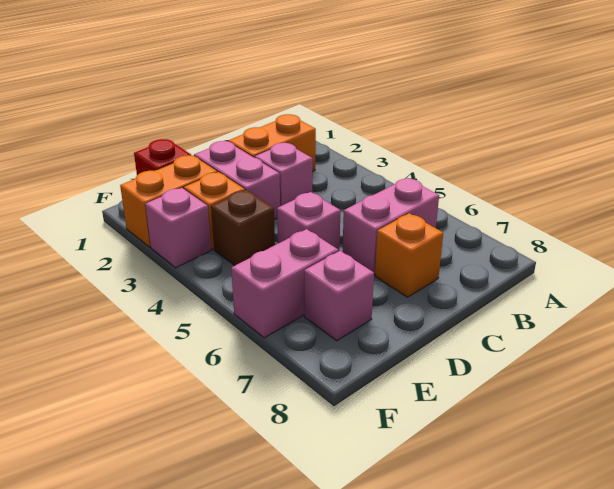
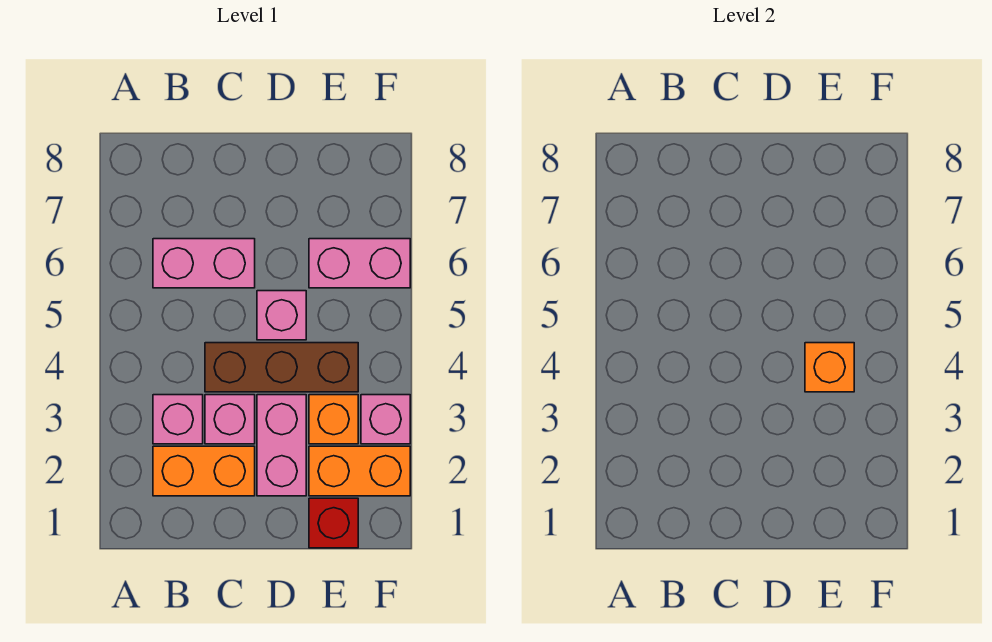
orange 1x1 brick [375,213,443,297] -> orange 1x1 brick moved to [805,343,854,392]
brown 1x1 brick [211,190,275,266] -> brown 1x3 brick [205,343,358,392]
pink 1x1 brick [304,251,374,341] -> pink 1x1 brick moved to [153,395,203,444]

